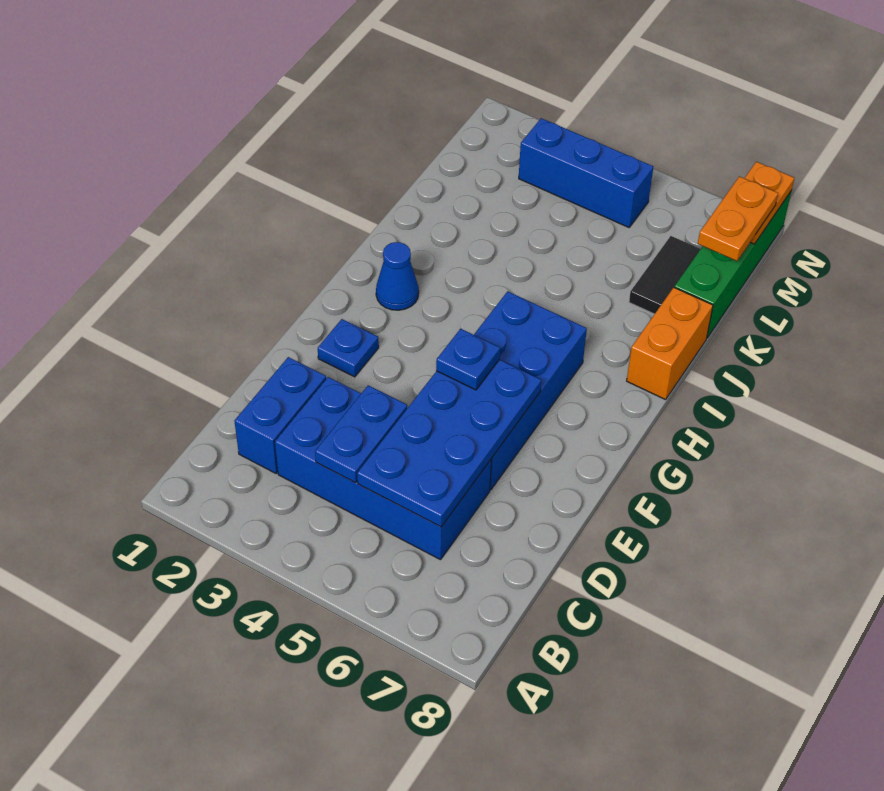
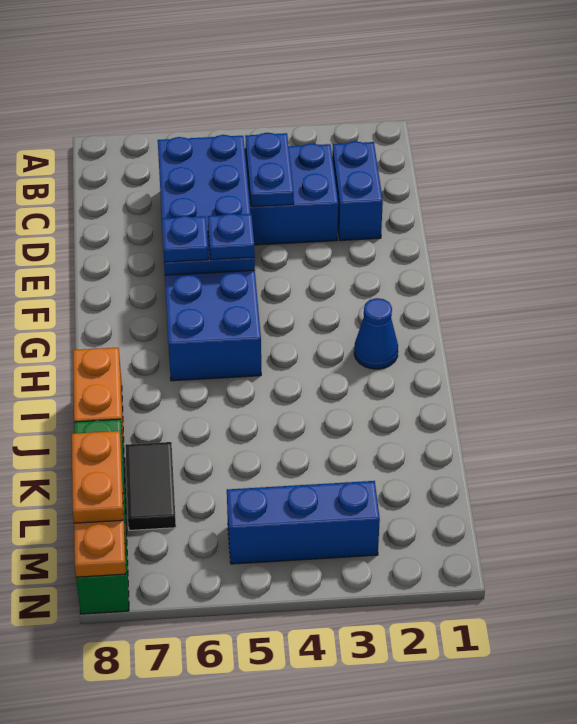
blue 1x1 plate [318,319,379,377] -> blue 1x1 plate moved to [162,216,208,262]

